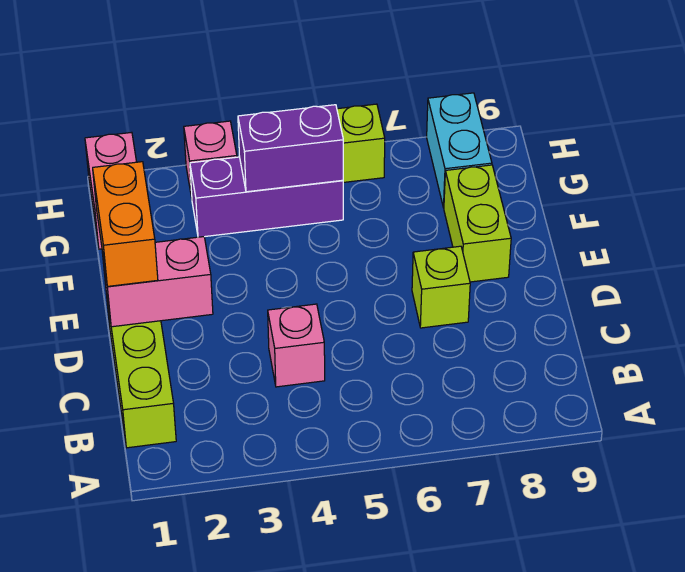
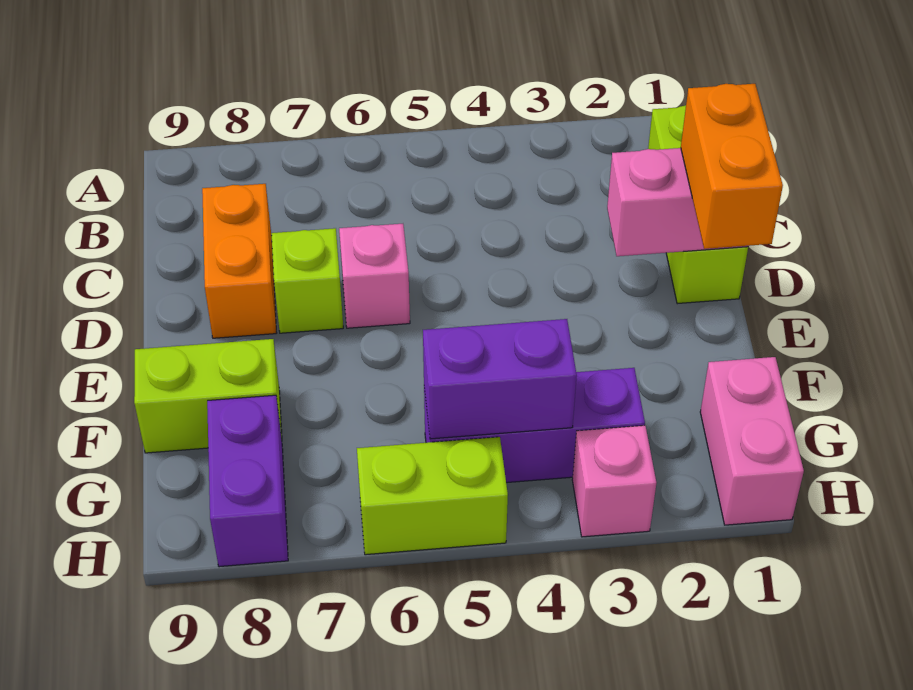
pink 1x1 brick [268,304,325,387] -> pink 1x1 brick moved to [339,224,410,328]
none -> orange 1x2 brick [202,184,276,338]
lime 1x2 brick [444,165,511,282] -> lime 1x2 brick turned to [134,339,282,453]
cyan 1x2 brick [427,93,492,208] -> purple 1x2 brick [207,395,288,567]

